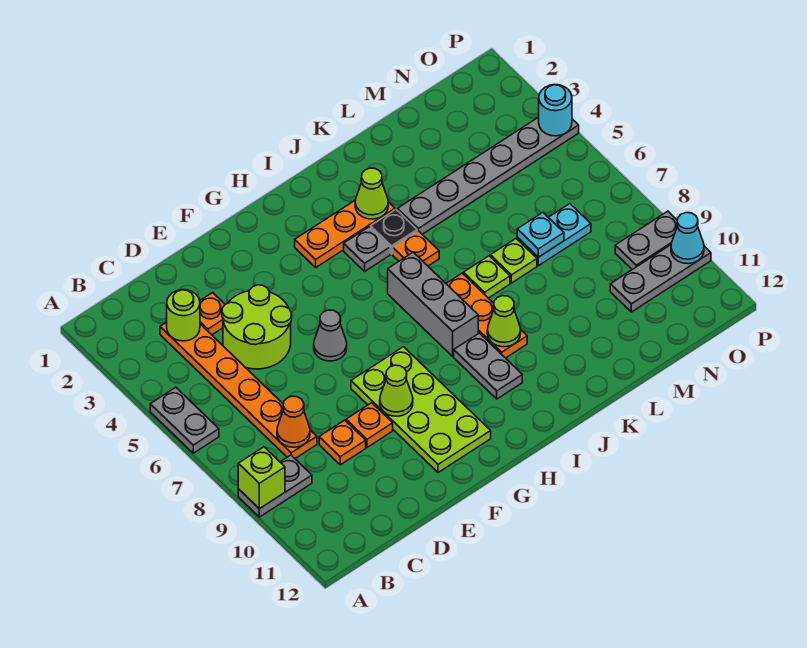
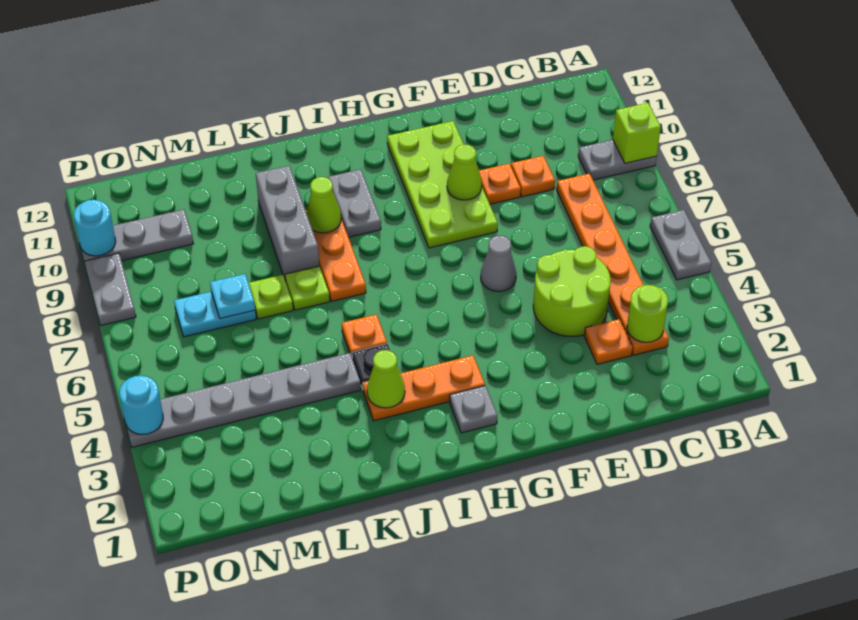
orange 1x1 cone [277,396,310,447] -> none
grey 1x1 plate [344,227,390,271] -> grey 1x1 plate moved to [450,386,497,433]
grey 1x3 brick [388,252,478,356] -> grey 1x3 brick moved to [256,166,319,281]
grey 1x2 plate [615,211,677,269] -> grey 1x2 plate turned to [84,253,136,325]
cyan 1x1 cone [671,213,704,264] -> cyan 1x1 round brick [74,200,116,256]

